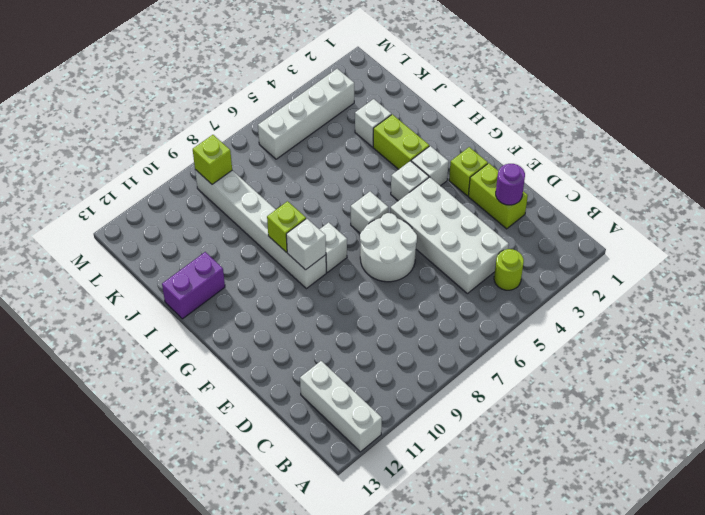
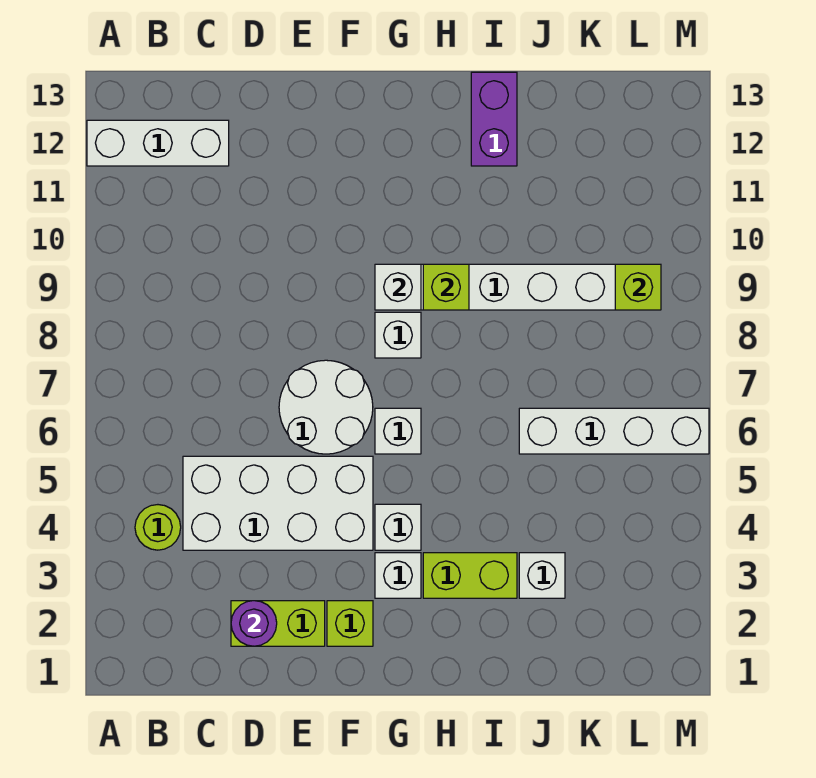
white 1x4 brick [258,69,354,159] -> white 1x4 brick turned to [519,408,709,454]

